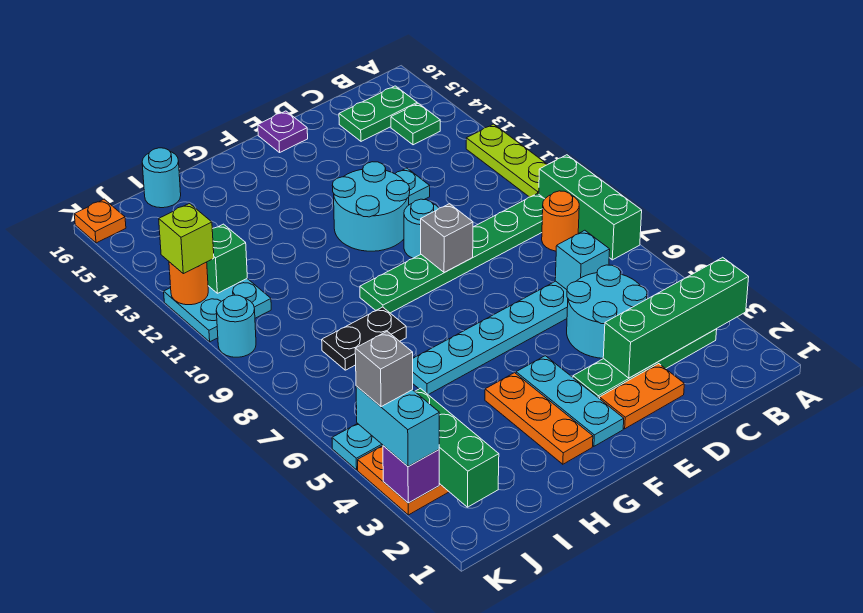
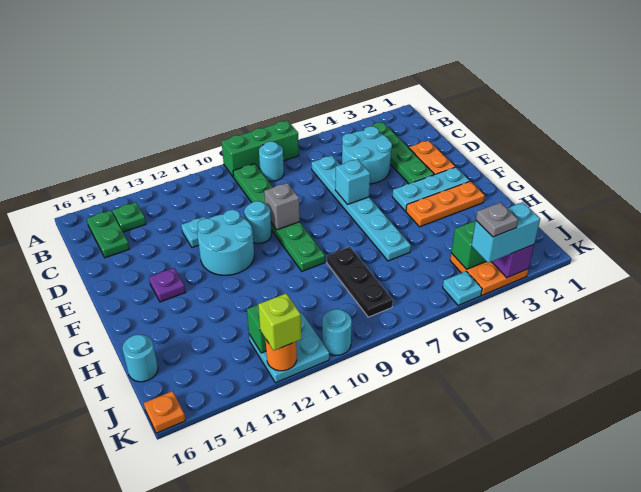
green 1x4 brick [603,257,749,378] -> none
lime 1x3 plate [466,124,548,197] -> none
orange 1x1 round brick [542,191,579,251] -> cyan 1x1 round brick [259,141,284,181]
cyan 1x1 brick [555,230,610,290] -> cyan 1x1 brick moved to [335,159,370,205]
purple 1x1 plate [258,111,308,152] -> purple 1x1 plate moved to [149,268,186,302]
black 1x2 plate [322,307,406,370] -> black 1x3 plate [327,247,393,317]
grey 1x1 brick [355,331,413,407] -> grey 1x1 plate [476,202,518,237]

